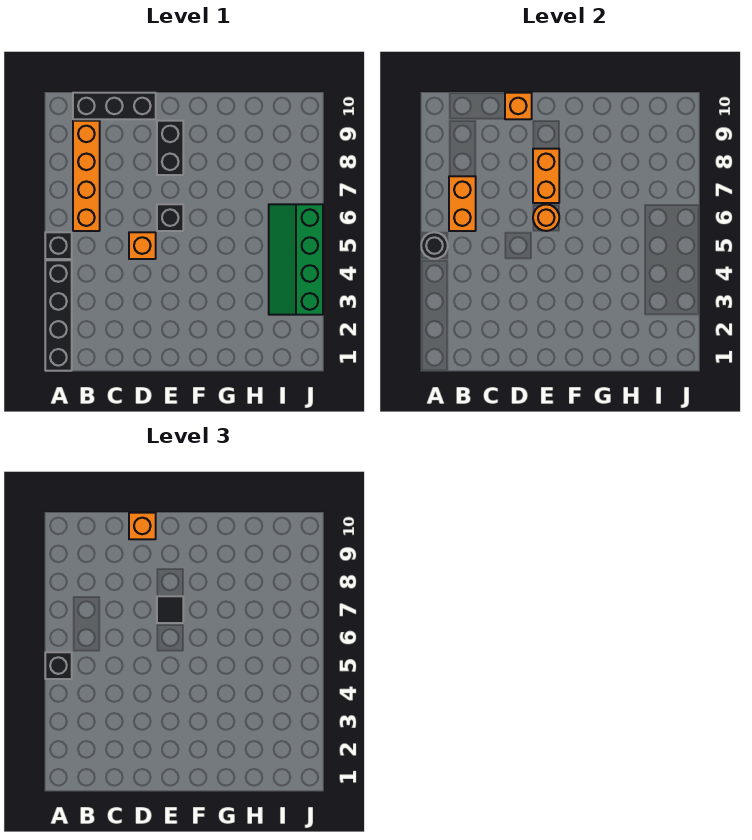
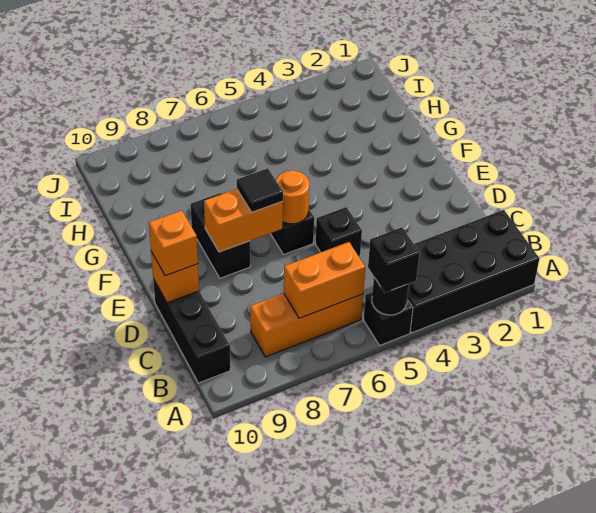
black 1x4 brick [45,260,72,371] -> black 2x4 brick [407,210,539,333]
orange 1x4 brick [73,121,100,231] -> orange 1x3 brick [250,293,363,357]
orange 1x1 brick [129,232,156,259] -> black 1x1 brick [316,207,362,257]
black 1x2 brick [157,121,183,175] -> black 1x2 brick turned to [191,193,250,278]
green 2x4 slope [269,204,323,315] -> none

